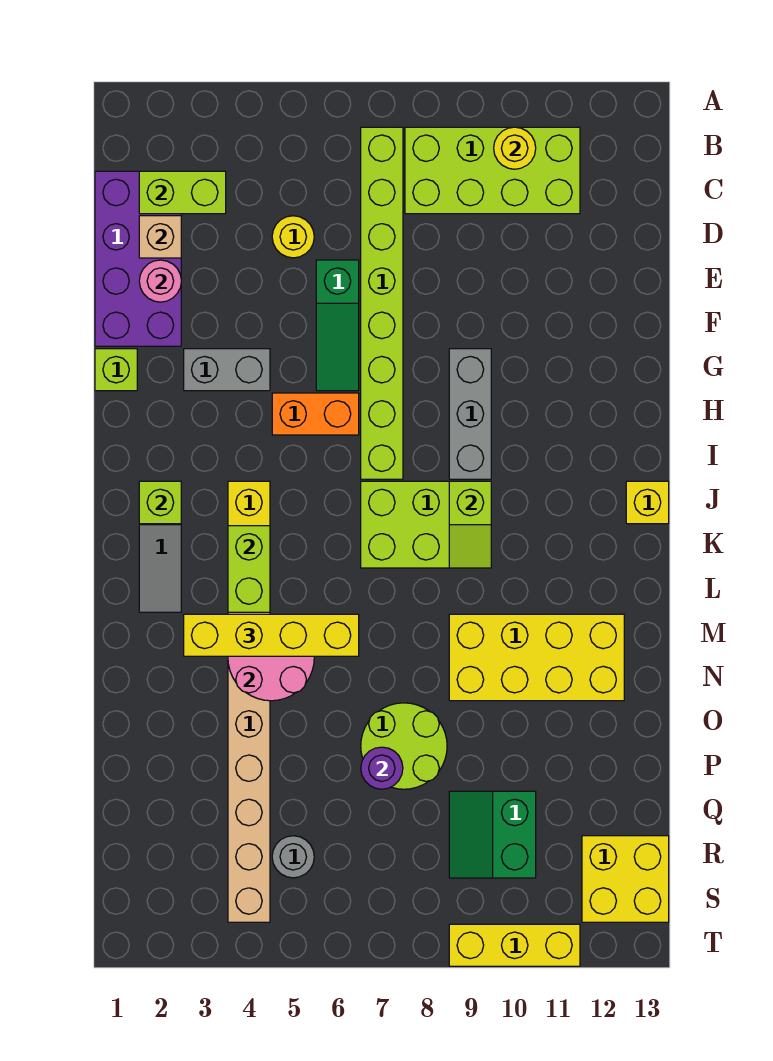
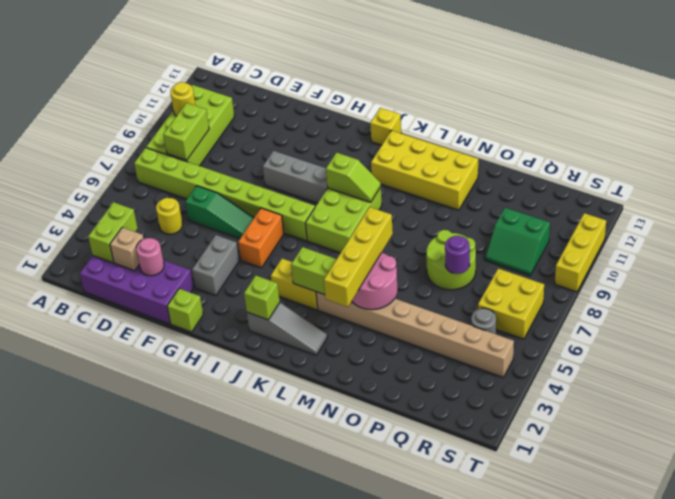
none -> lime 1x2 brick [163,103,209,160]
yellow 2x4 brick [449,614,624,701] -> yellow 2x4 brick turned to [371,131,478,210]
yellow 2x2 brick [582,836,669,922] -> yellow 2x2 brick moved to [478,268,544,339]

